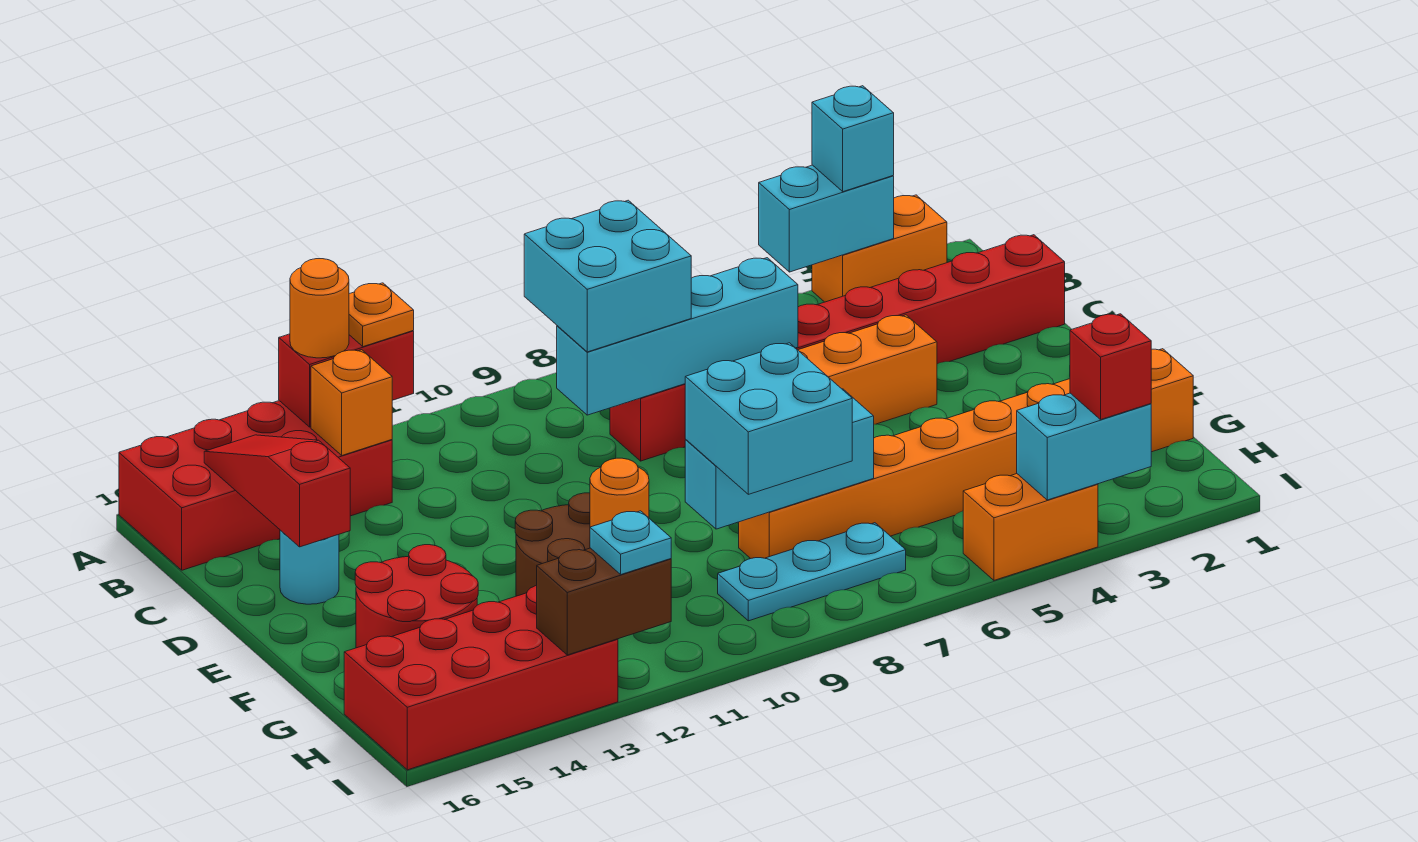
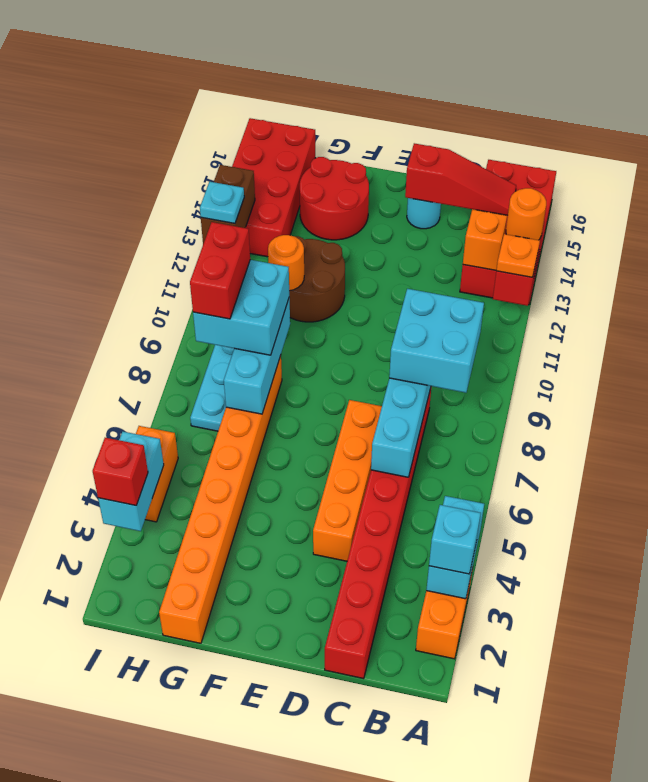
none -> red 1x2 brick [190,222,250,319]

